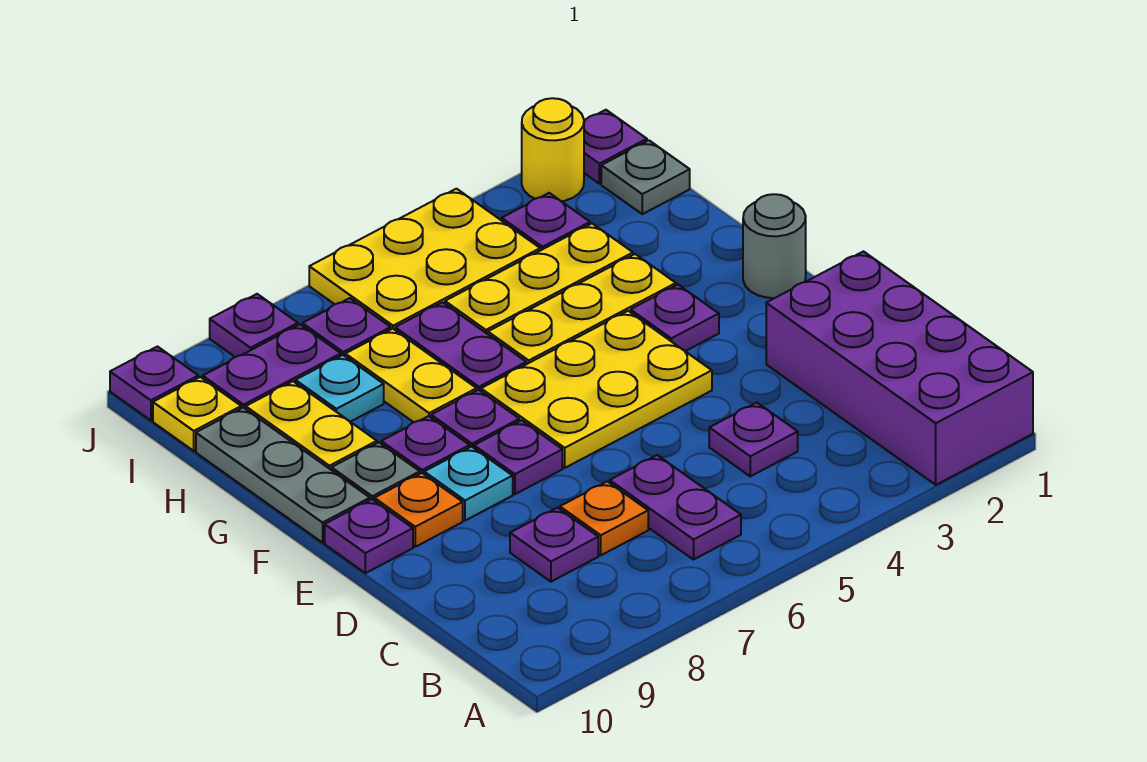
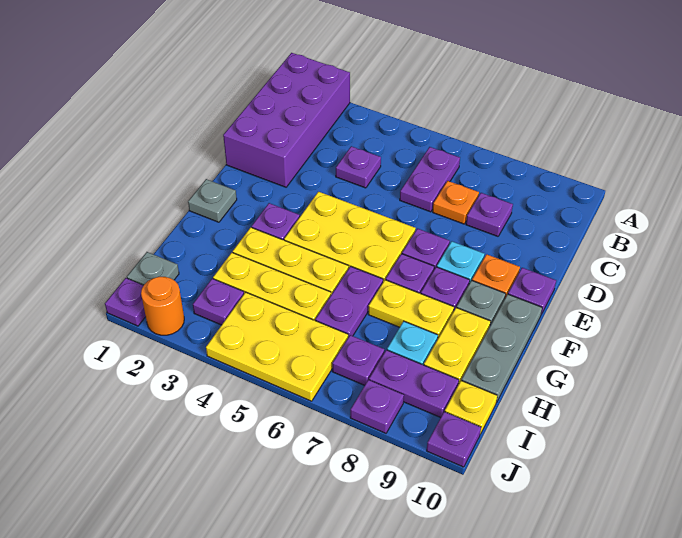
grey 1x1 round brick [743,194,806,298] -> grey 1x1 plate [188,179,237,222]
yellow 1x2 plate [345,329,477,422] -> yellow 1x2 plate turned to [368,280,454,338]
yellow 1x1 round brick [522,98,584,201] -> orange 1x1 round brick [141,277,184,335]

